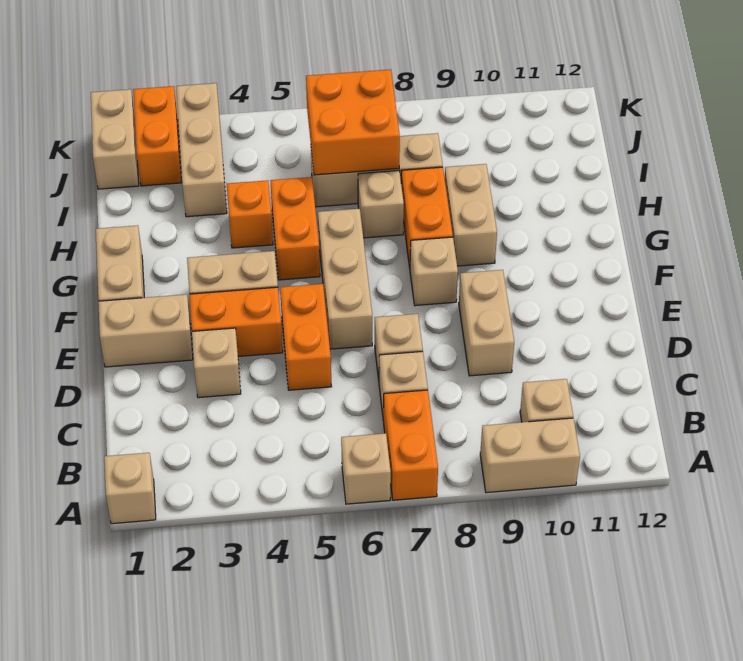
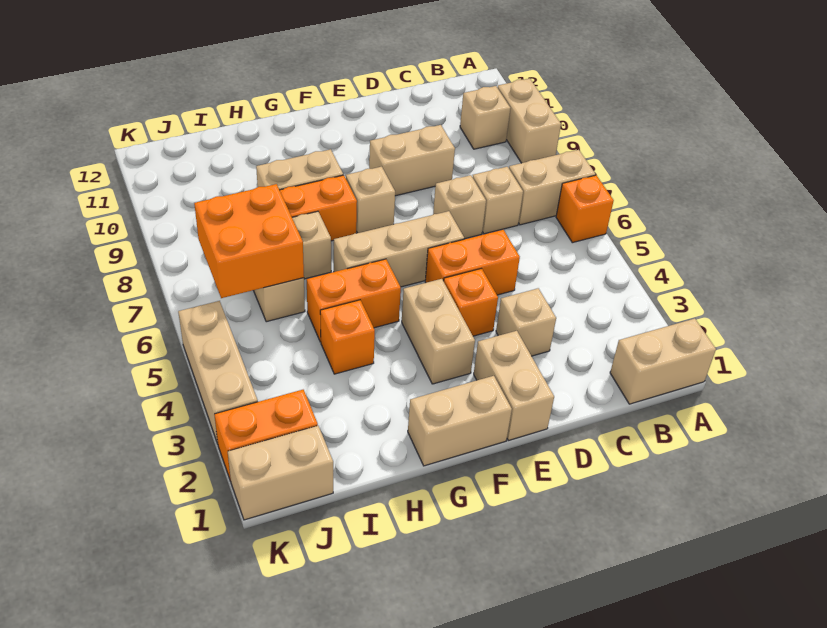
tan 1x1 brick [104,453,156,524] -> tan 1x2 brick [610,319,716,404]
tan 1x1 brick [341,433,391,504] -> orange 1x1 brick [556,175,614,243]
orange 1x2 brick [384,390,438,500] -> tan 1x2 brick [509,150,595,225]
orange 1x2 brick [189,287,283,357] -> orange 1x1 brick [444,269,498,336]
tan 1x3 brick [176,83,227,217] -> tan 1x3 brick turned to [178,301,258,444]

